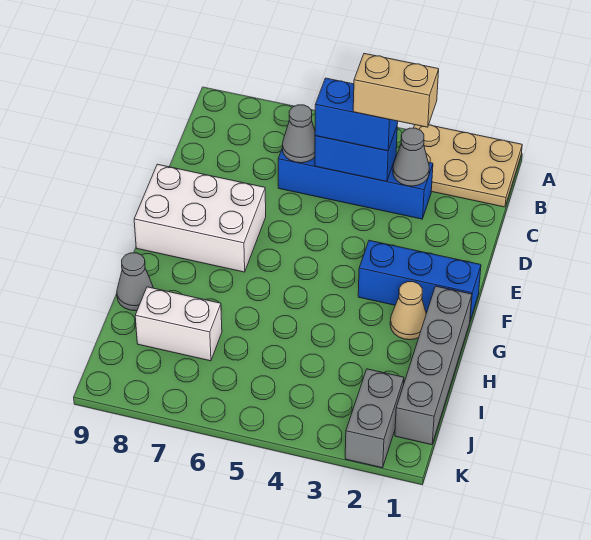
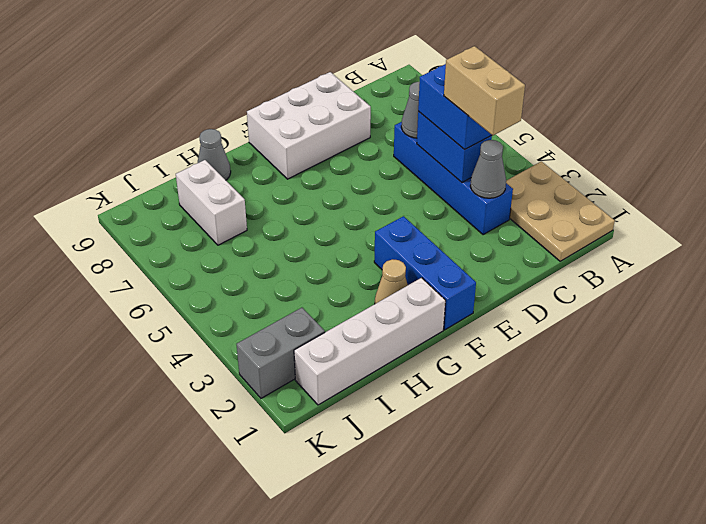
white 2x3 brick [134,164,266,272] -> white 2x3 brick turned to [247,72,371,179]
grey 1x4 brick [395,286,472,445] -> white 1x4 brick [294,278,446,405]

